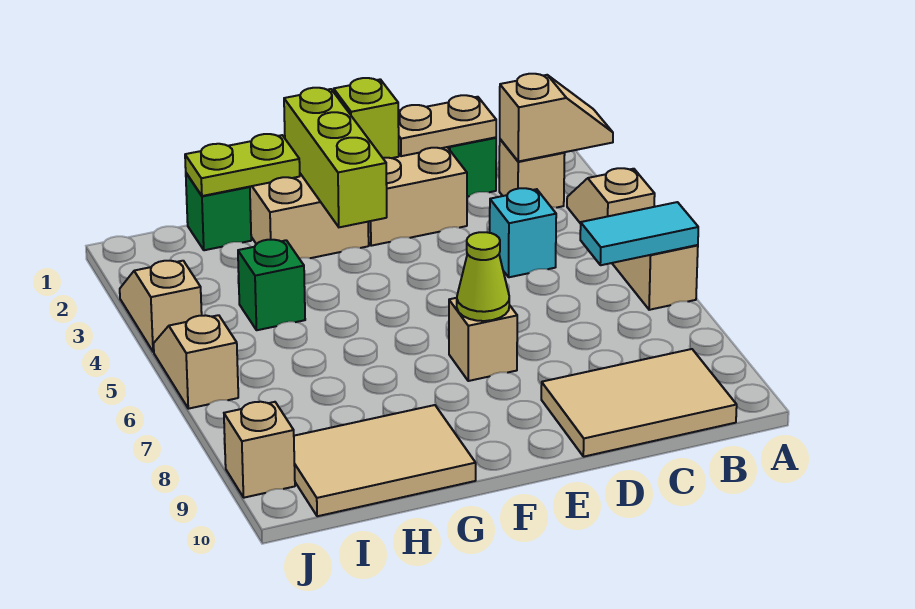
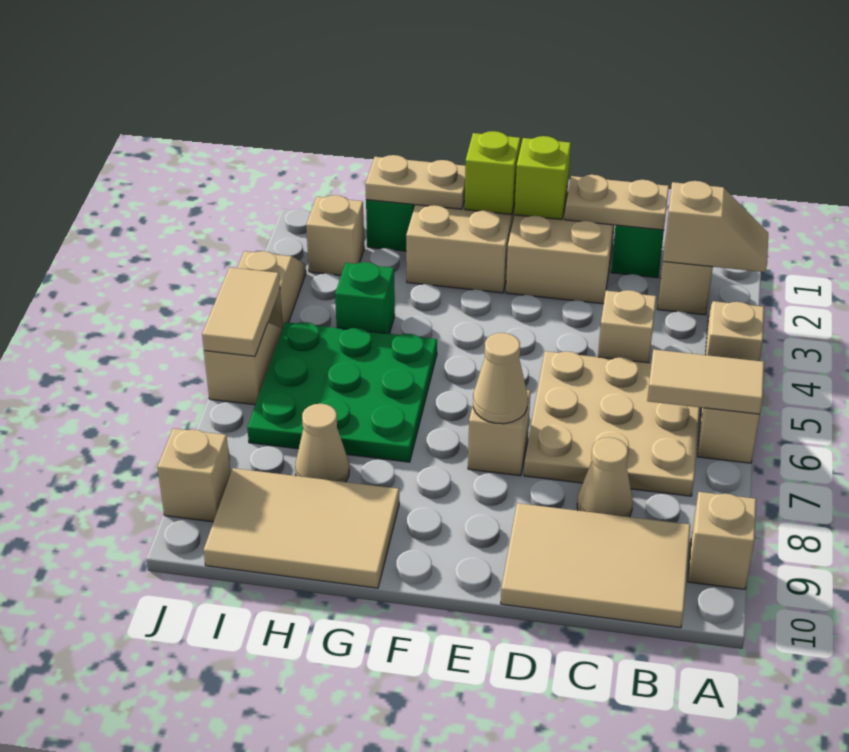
cyan 1x2 tile [580,202,698,265] -> tan 1x2 tile [647,349,764,415]
none -> tan 1x1 brick [688,492,756,589]
none -> tan 3x3 plate [524,351,700,496]
cyan 1x1 brick [490,188,556,277] -> tan 1x1 brick [598,290,656,363]
none -> tan 1x1 cone [577,437,633,517]
lime 1x1 cone [457,232,509,321] -> tan 1x1 cone [473,333,528,424]
lime 1x3 brick [284,88,387,227] -> lime 1x1 brick [465,131,520,214]
lime 1x2 plate [185,134,300,196] -> tan 1x2 plate [365,155,465,209]
none -> green 3x3 plate [247,322,437,462]
none -> tan 1x1 cone [295,404,349,482]
none -> tan 1x1 brick [306,195,364,275]
none -> tan 1x2 tile [202,267,280,356]

